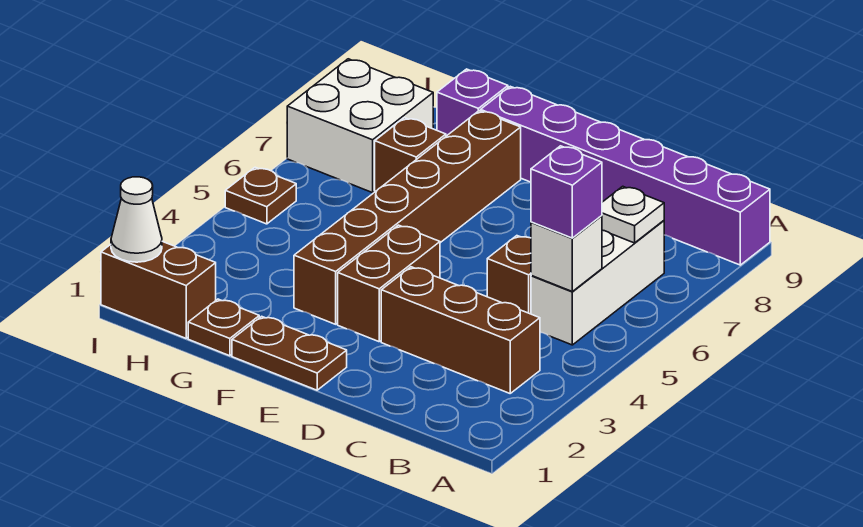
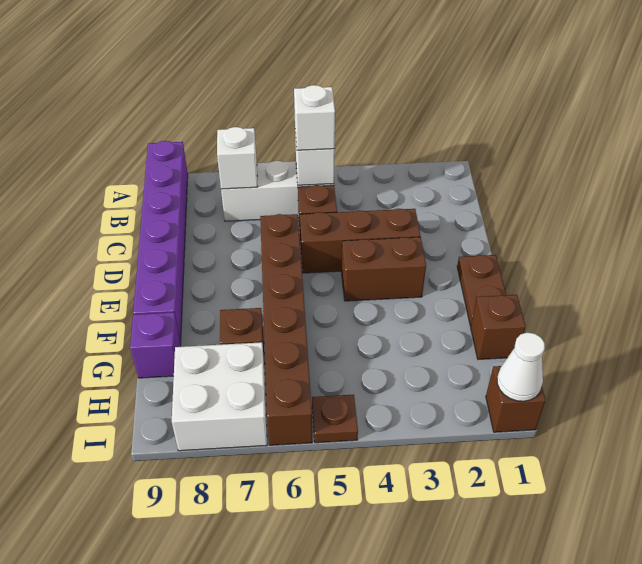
brown 1x3 brick [381,267,540,393] -> brown 1x3 brick turned to [300,209,420,273]
purple 1x1 brick [531,146,602,238] -> white 1x1 brick [294,85,335,150]
white 1x1 plate [602,186,664,243] -> white 1x1 brick [217,127,258,189]
brown 1x6 brick [294,111,521,324] -> brown 1x6 brick turned to [260,214,312,445]
brown 1x1 plate [188,299,259,356] -> brown 1x1 brick [471,295,526,359]
brown 1x2 brick [101,241,216,338] -> brown 1x1 brick [486,366,546,432]

